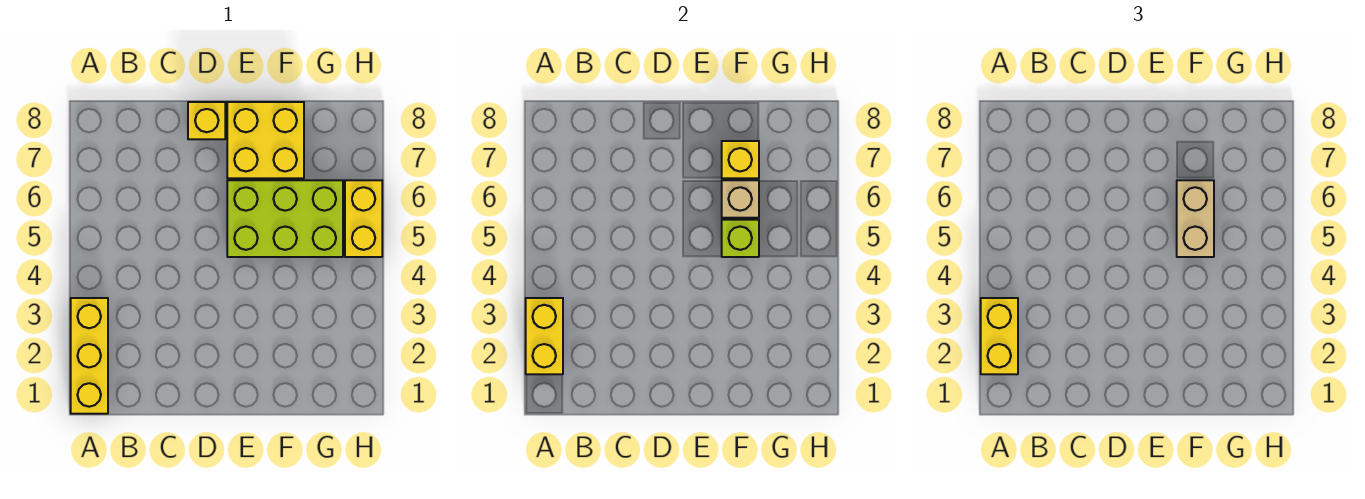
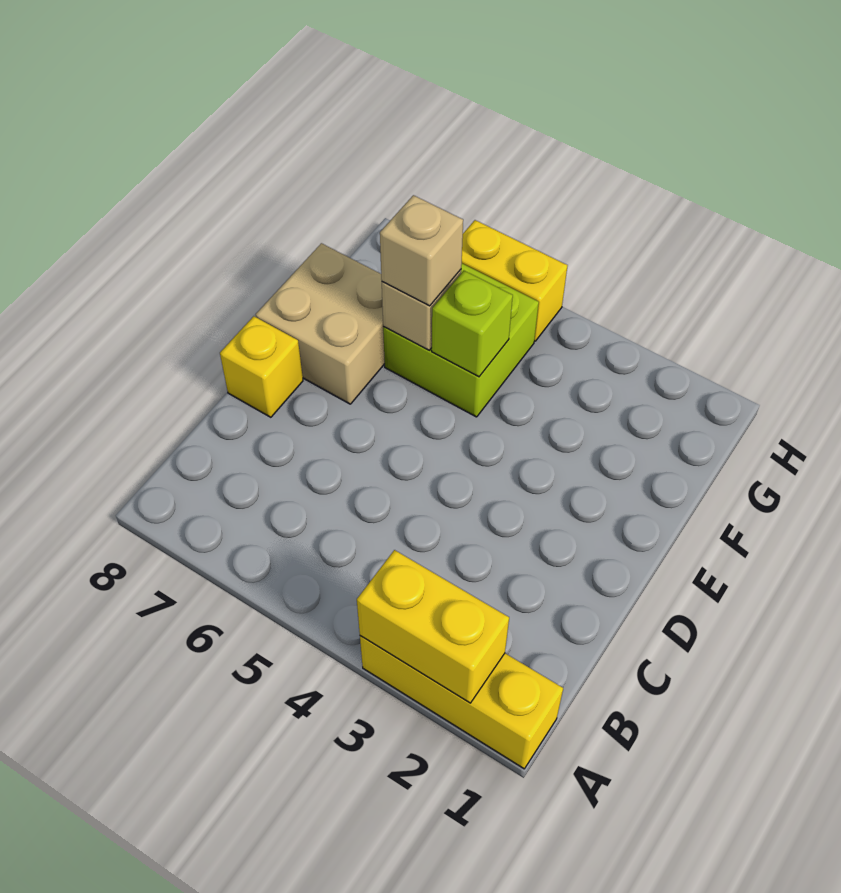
yellow 1x2 brick [981,298,1018,374] -> none
lime 2x3 brick [227,180,343,257] -> lime 2x2 brick [383,264,539,417]
yellow 2x2 brick [227,102,304,178] -> tan 2x2 brick [256,243,385,404]
tan 1x2 brick [1177,180,1214,257] -> tan 1x1 brick [380,195,463,306]
yellow 1x1 brick [722,141,759,178] -> none

